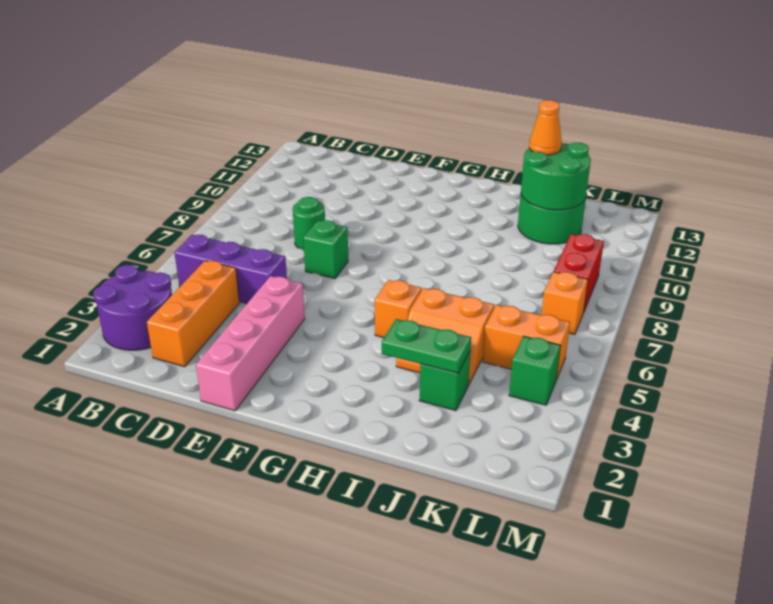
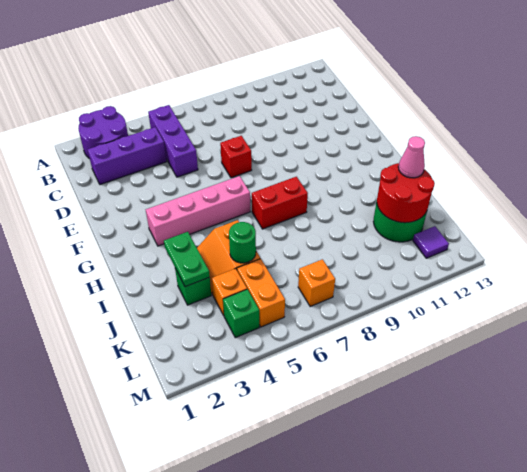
orange 1x3 brick [147,261,240,367] -> purple 1x3 brick [88,127,167,184]
green 1x1 round brick [293,197,325,250] -> green 1x1 round brick moved to [229,222,256,263]
pink 1x4 brick [196,276,305,411] -> pink 1x4 brick moved to [146,176,250,246]
green 1x1 brick [303,220,348,278] -> red 1x1 brick [220,136,252,178]
orange 1x1 brick [375,280,422,338] -> orange 1x1 brick moved to [212,269,247,315]
green 2x2 round brick [521,143,591,210] -> red 2x2 round brick [377,163,435,223]
orange 1x1 cone [529,100,562,155] -> pink 1x1 cone [398,136,425,178]
red 1x2 brick [554,234,604,313] -> red 1x2 brick moved to [252,176,308,229]
none -> purple 1x1 tile [413,226,449,258]

